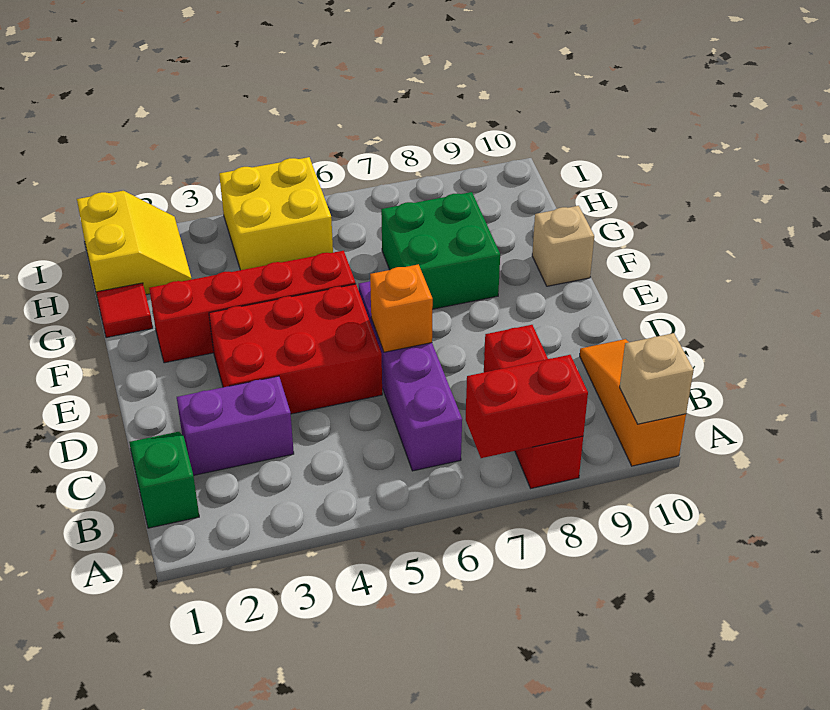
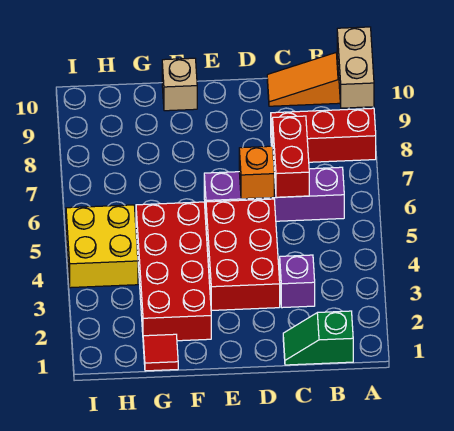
red 1x2 brick [466,355,588,458] -> red 1x2 brick moved to [273,116,309,197]
tan 1x1 brick [620,333,694,424] -> tan 1x2 brick [337,27,374,108]
purple 1x2 brick [177,376,294,475] -> purple 1x1 brick [280,255,315,308]
red 1x4 brick [149,251,356,363] -> red 2x4 brick [136,202,211,341]
green 2x2 brick [381,192,500,309] -> none
yellow 2x2 slope [77,191,192,294] -> none

